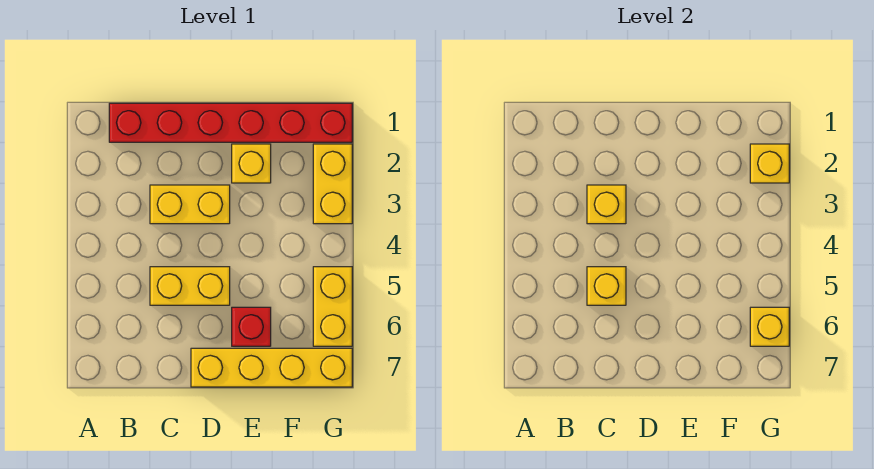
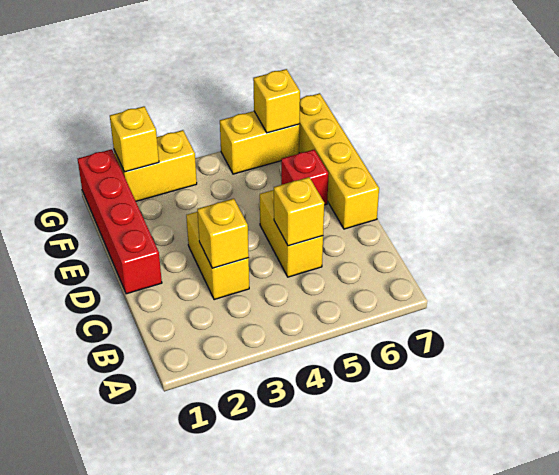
red 1x6 brick [109,103,352,142] -> red 1x4 brick [78,149,162,294]
yellow 1x1 brick [232,144,271,183] -> none

